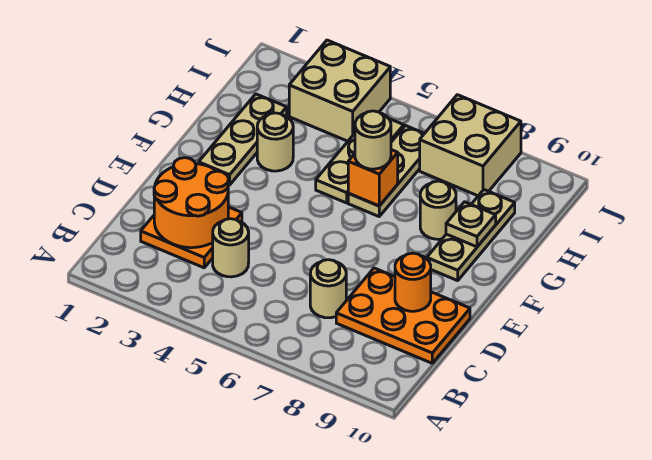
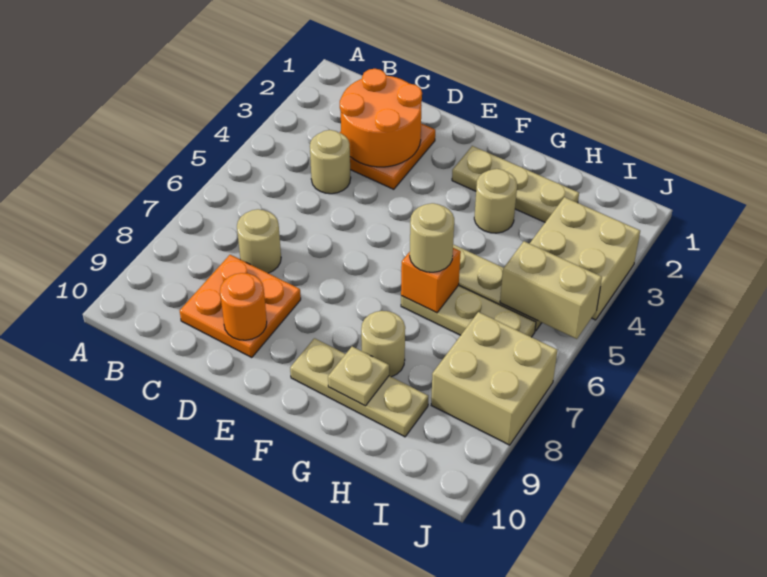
orange 2x3 plate [336,268,470,363] -> orange 2x2 plate [180,255,301,358]
none -> tan 1x2 brick [500,241,602,339]

